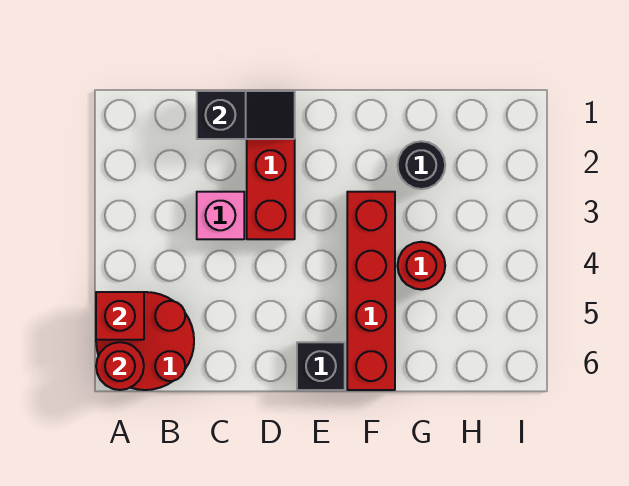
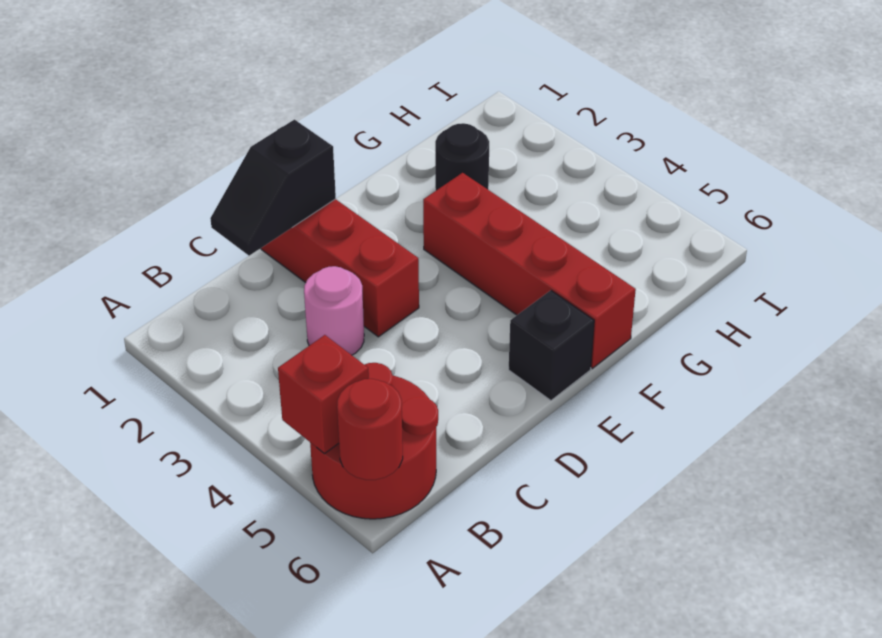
black 1x2 slope [197,91,295,139] -> black 1x2 slope turned to [210,120,336,256]
pink 1x1 brick [197,192,244,239] -> pink 1x1 round brick [304,266,364,355]
red 1x1 round brick [397,242,445,290] -> none

